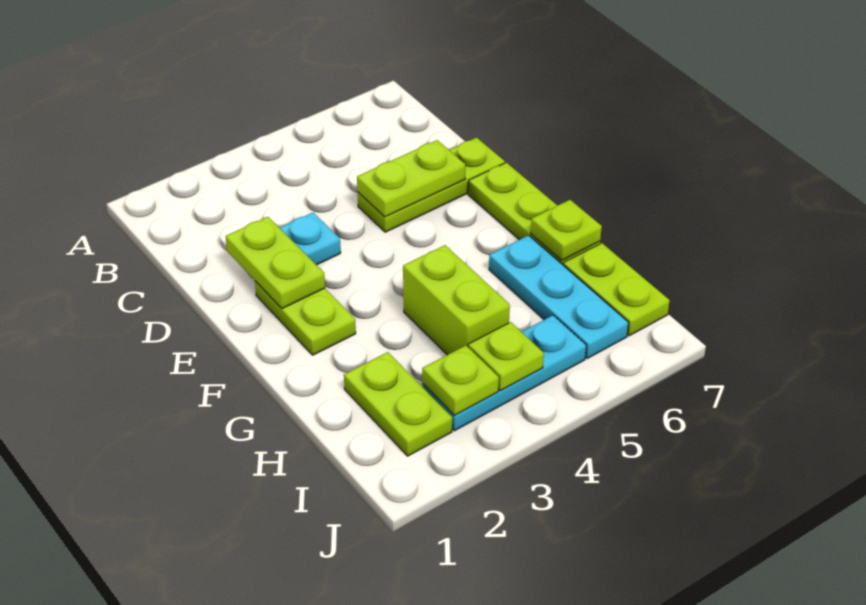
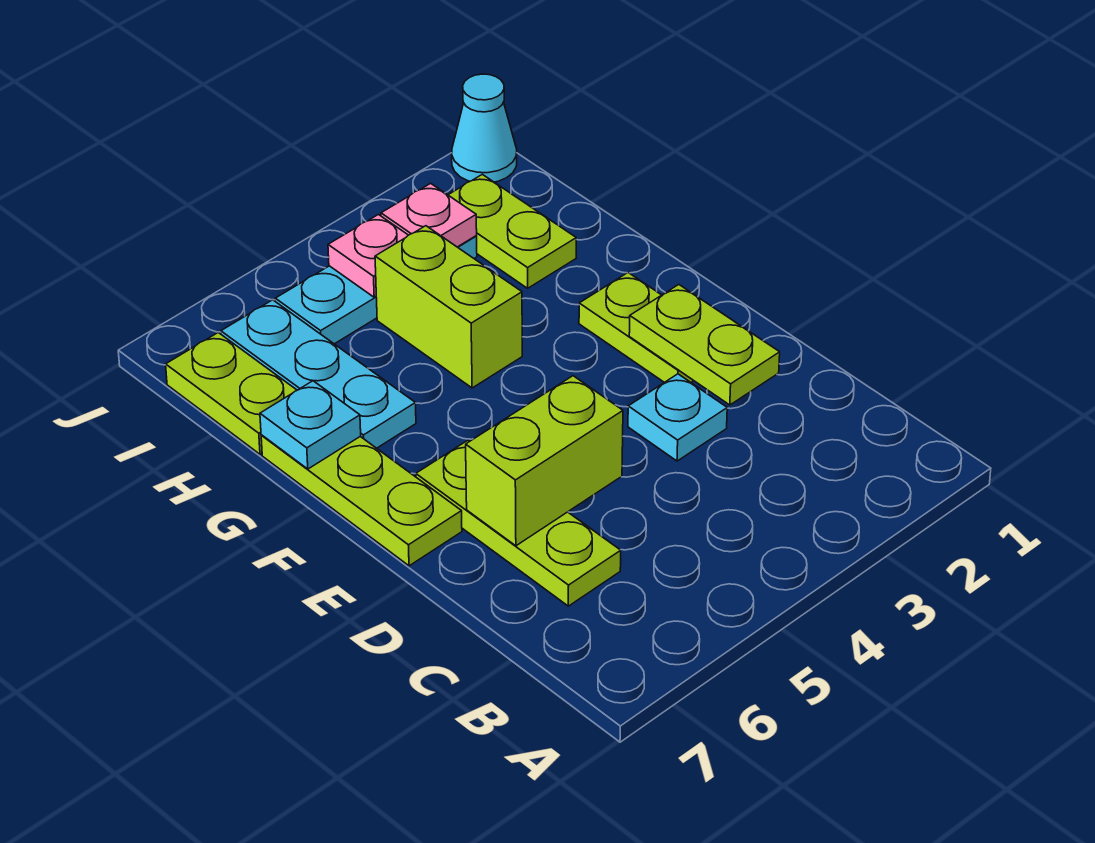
lime 1x3 plate [357,138,505,232] -> lime 1x3 plate turned to [416,440,621,606]
lime 1x2 plate [357,140,465,217] -> lime 1x2 brick [466,376,623,546]
lime 1x1 plate [531,200,602,261] -> cyan 1x1 plate [260,381,361,469]
lime 1x1 plate [422,345,499,415] -> pink 1x1 plate [381,183,477,247]
lime 1x1 plate [468,322,544,391] -> pink 1x1 plate [328,215,408,297]
none -> cyan 1x1 cone [452,74,517,182]

